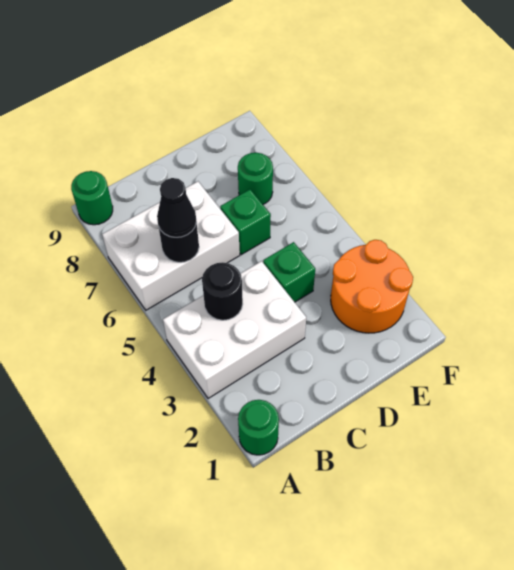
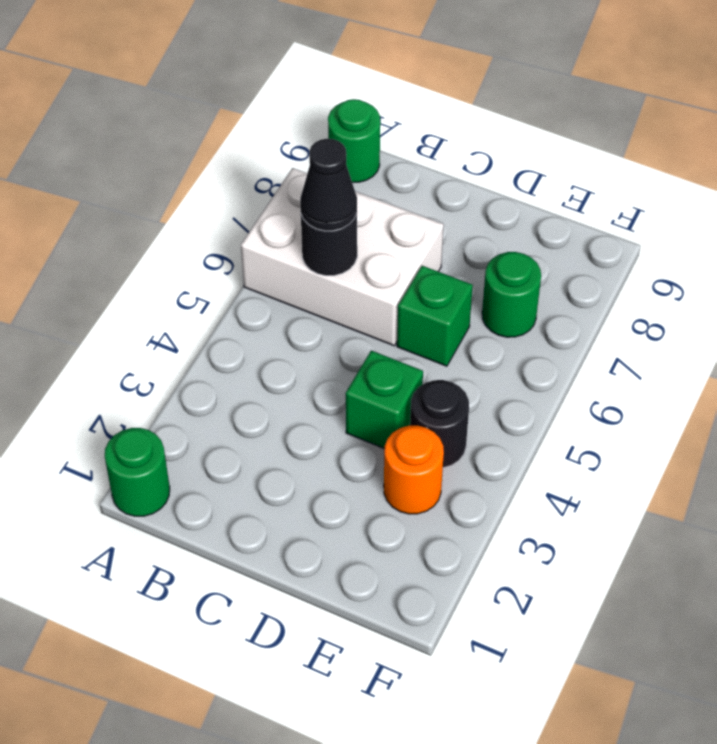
white 2x3 brick [163,261,306,399] -> none
black 1x1 round brick [202,262,243,320] -> black 1x1 round brick moved to [410,380,469,468]
orange 2x2 round brick [331,240,413,333] -> orange 1x1 round brick [384,426,444,514]

